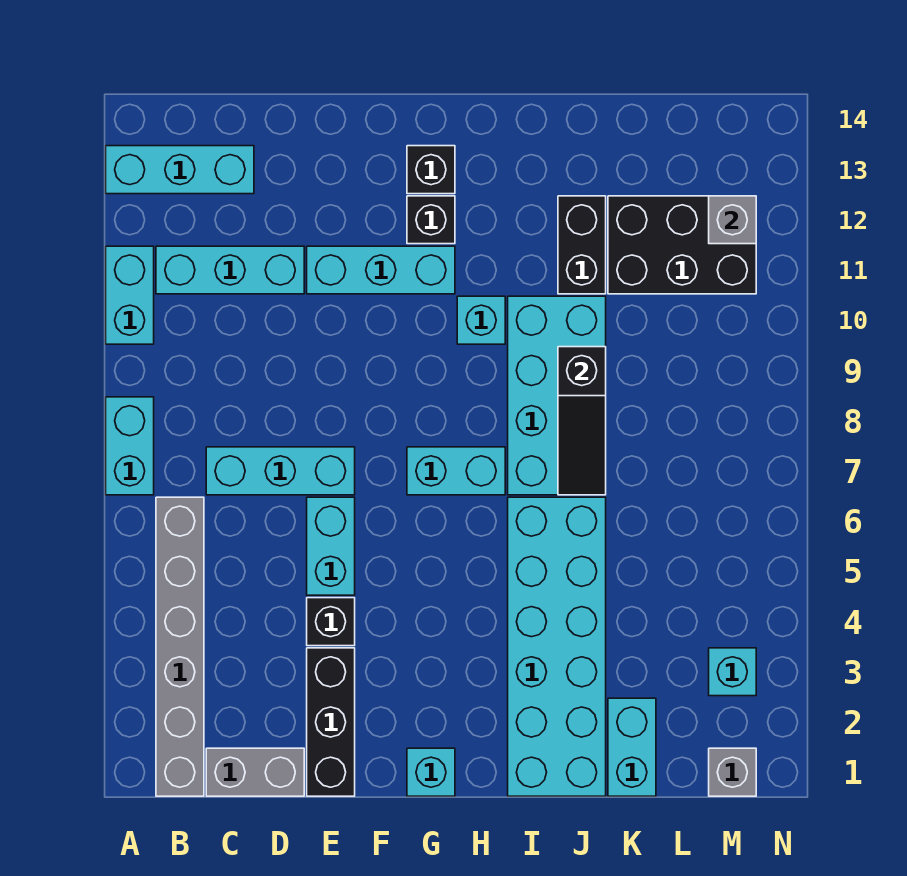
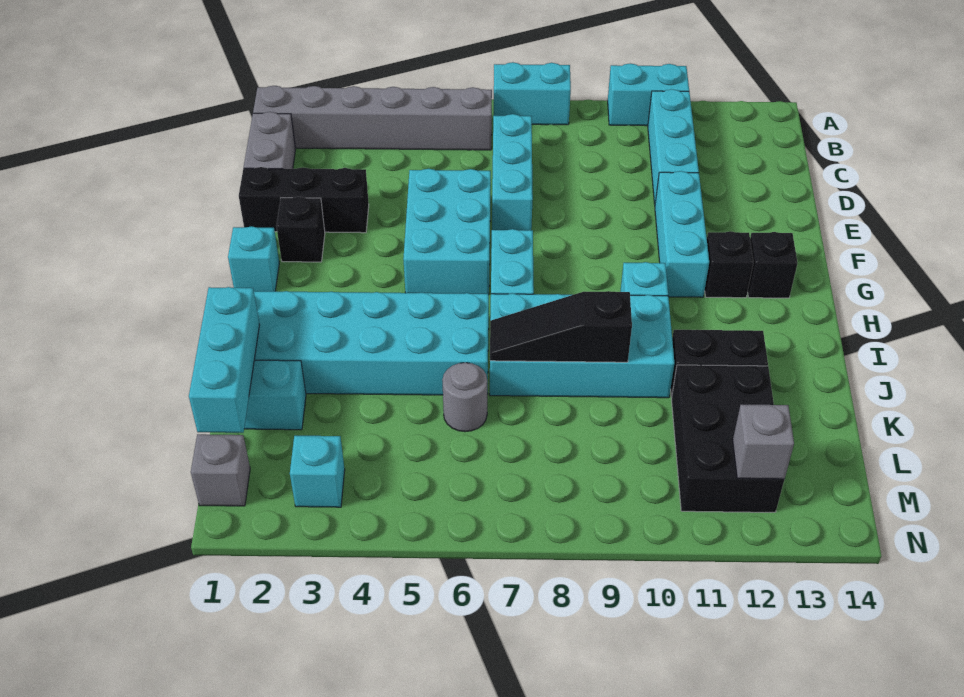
cyan 1x3 brick [106,146,254,194] -> cyan 1x3 brick moved to [189,287,260,433]
black 1x1 brick [307,598,355,646] -> black 1x1 brick moved to [276,197,325,262]
cyan 1x2 brick [307,497,355,595] -> cyan 2x3 brick [403,169,491,294]
none -> grey 1x1 round brick [442,363,487,432]

